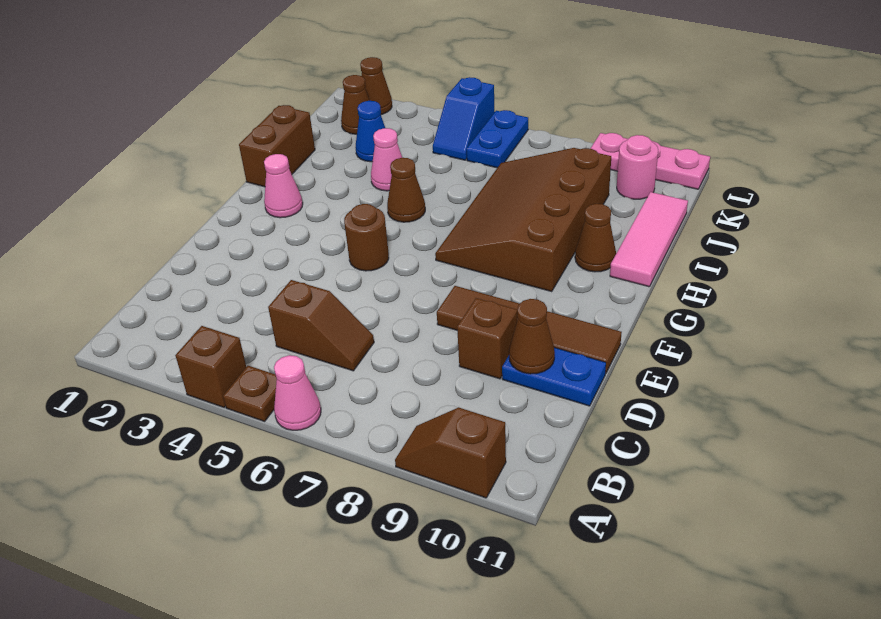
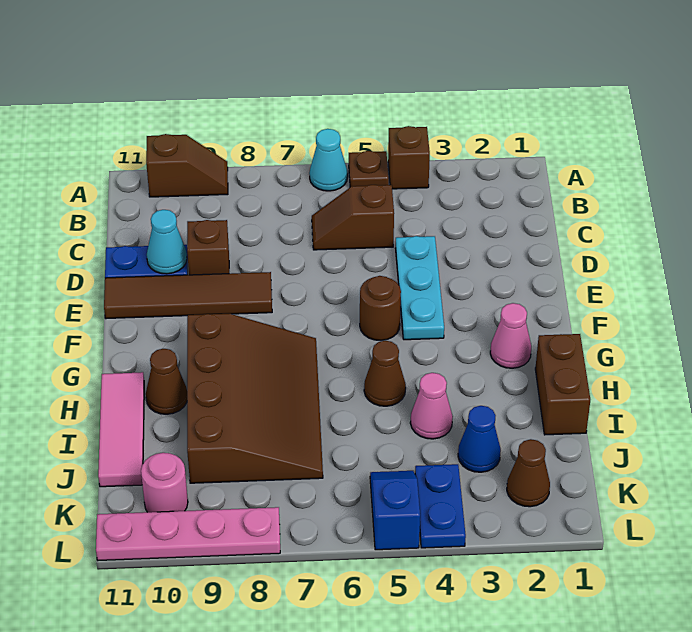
pink 1x1 cone [274,355,321,430] -> cyan 1x1 cone [309,129,348,191]
none -> cyan 1x3 plate [395,236,444,340]
brown 1x1 cone [509,299,555,374] -> cyan 1x1 cone [147,210,187,274]
blue 1x2 plate [467,110,528,168] -> blue 1x2 plate moved to [415,464,466,548]
brown 1x1 cone [360,57,392,114] -> none
pink 1x3 plate [590,133,710,189] -> pink 1x4 plate [96,507,280,560]

